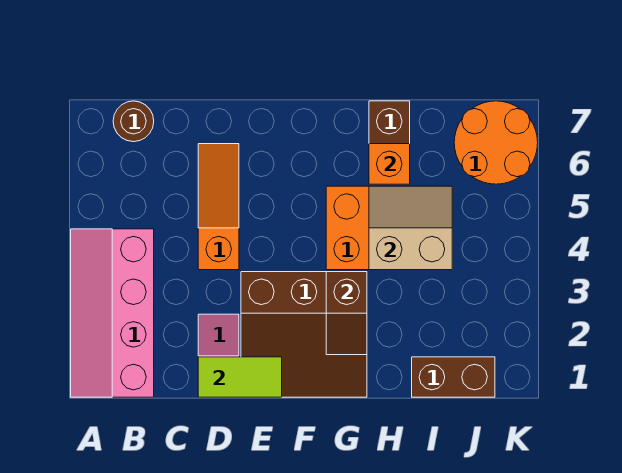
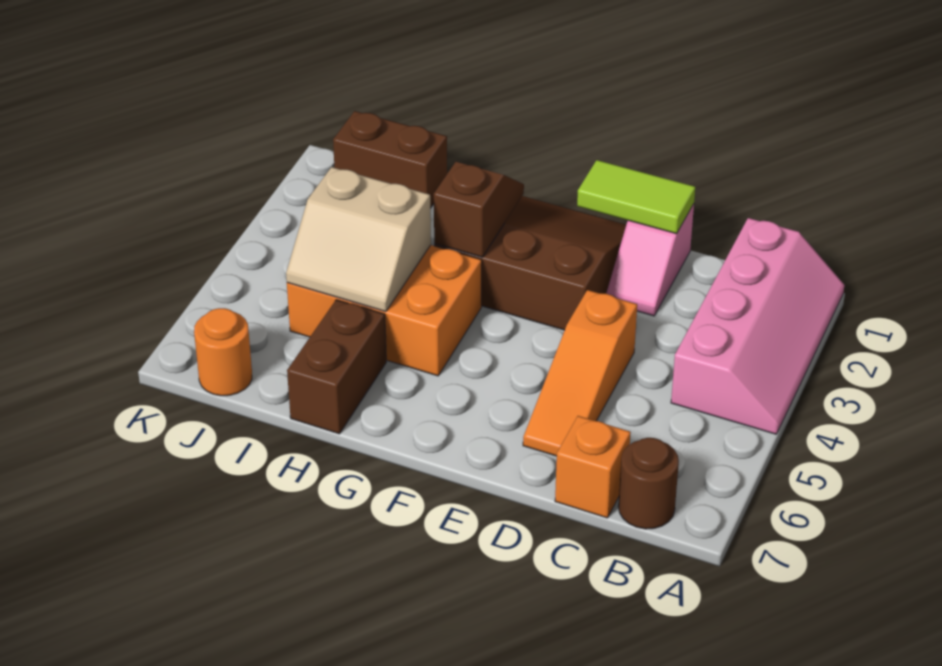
orange 1x1 brick [369,144,410,184] -> orange 1x1 brick moved to [555,416,631,518]
orange 2x2 round brick [454,101,538,184] -> orange 1x1 round brick [194,308,252,396]

